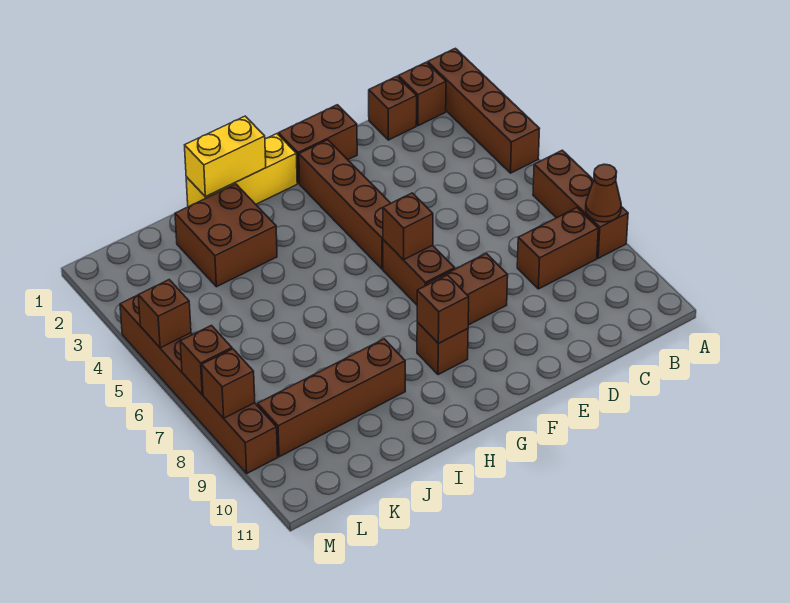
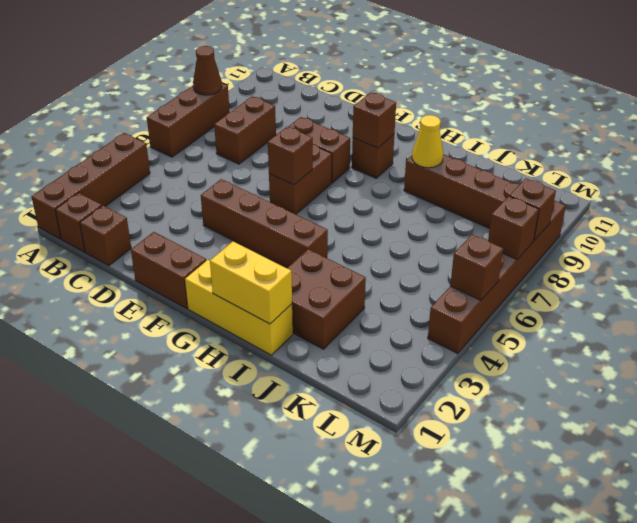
brown 1x2 brick [517,208,598,289] -> brown 1x2 brick turned to [214,96,276,164]
brown 1x4 brick [299,140,391,269] -> brown 1x4 brick turned to [201,179,328,268]
none -> yellow 1x1 cone [412,115,443,168]

